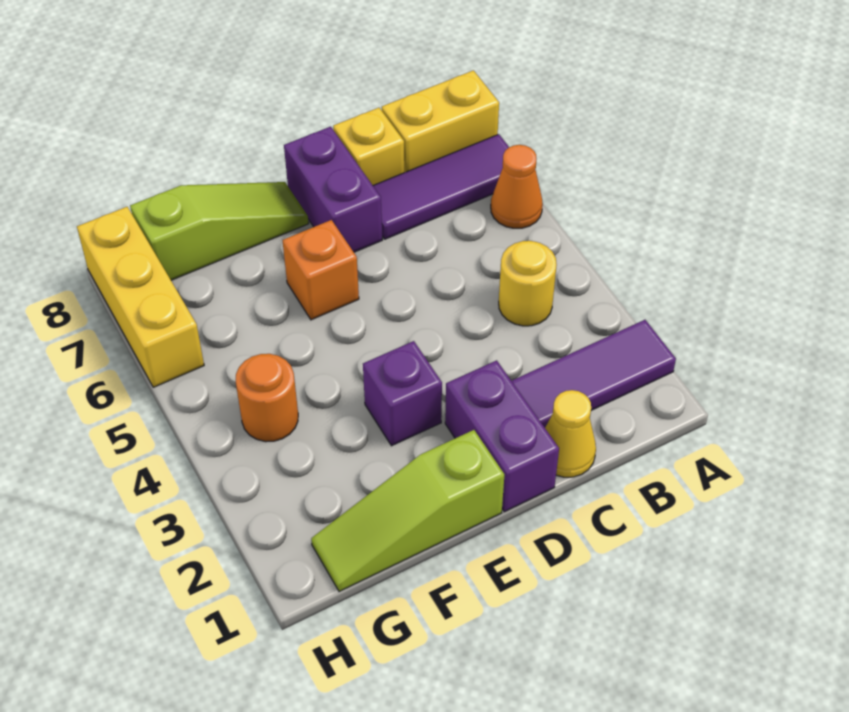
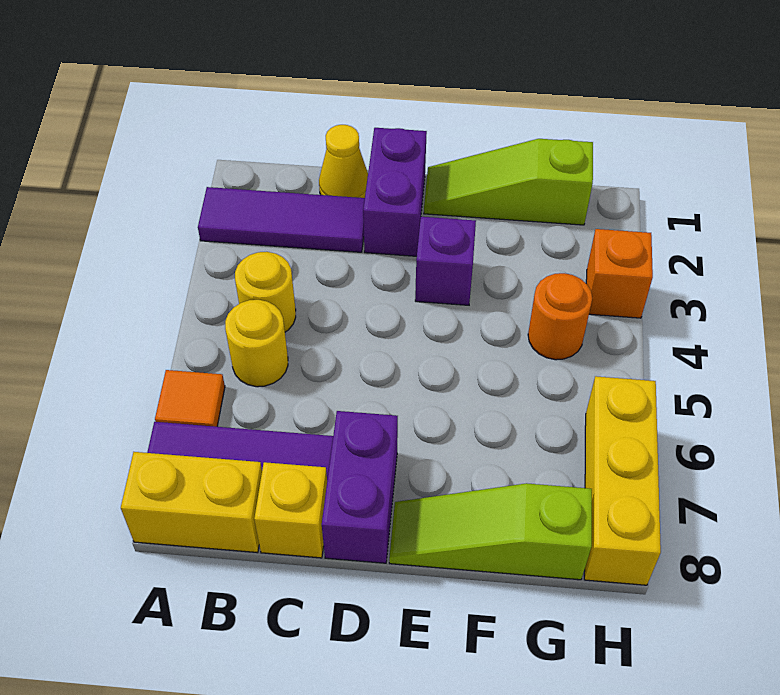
orange 1x1 cone [491,145,543,228] -> orange 1x1 tile [155,370,225,427]
none -> yellow 1x1 round brick [225,300,288,387]
lime 1x3 slope [311,430,504,592] -> lime 1x3 slope turned to [424,139,593,225]
orange 1x1 brick [283,220,359,320] -> orange 1x1 brick moved to [586,229,653,318]

